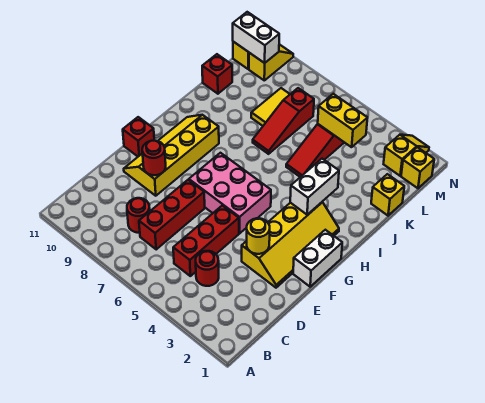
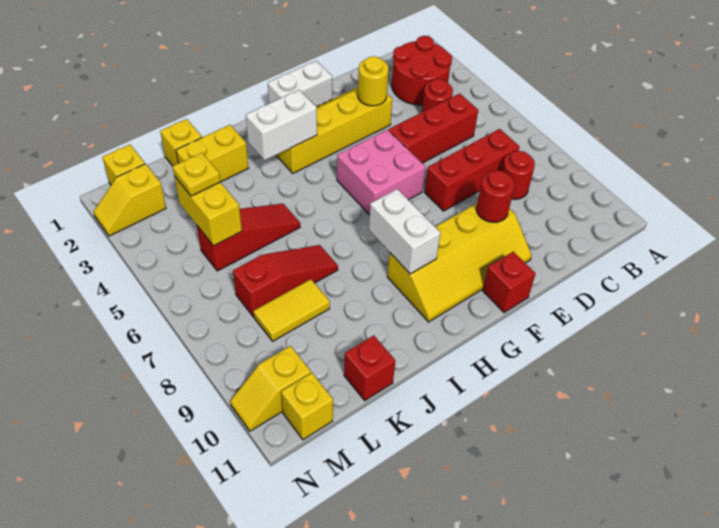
none -> red 2x2 round brick [392,36,452,105]
pink 2x3 brick [189,153,271,233] -> pink 2x2 brick [337,130,426,215]
none -> yellow 1x2 brick [176,125,248,182]
none -> yellow 1x1 plate [173,153,220,196]
white 1x2 brick [233,12,279,63] -> white 1x2 brick moved to [369,189,440,274]

